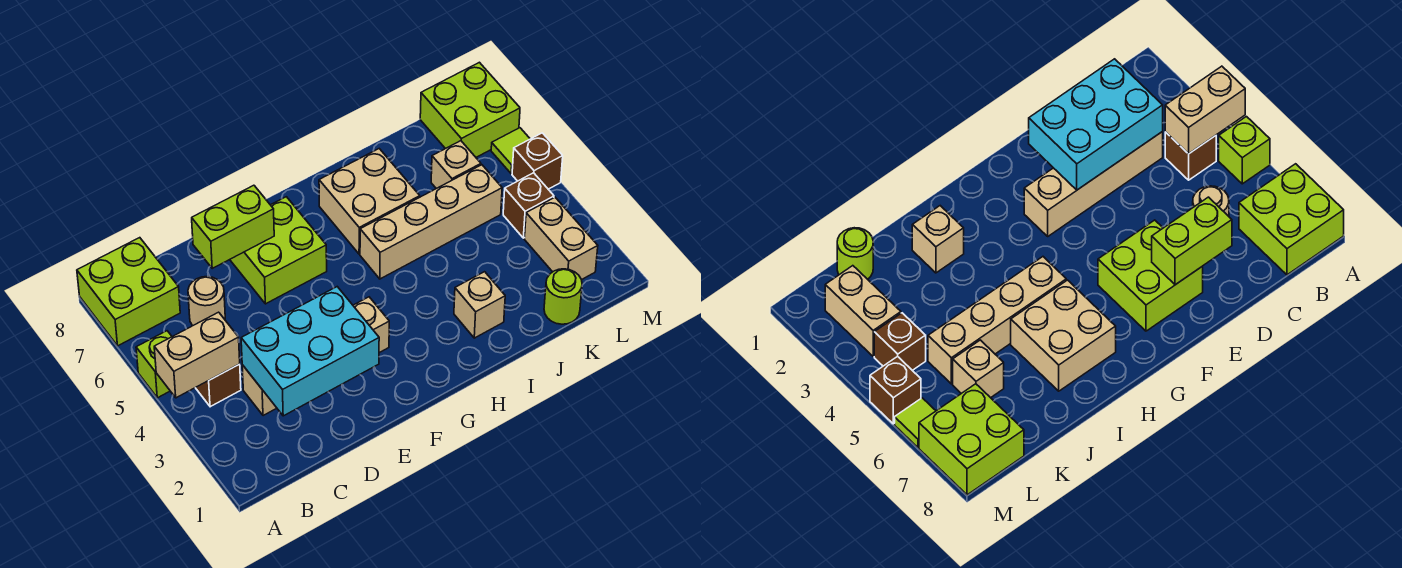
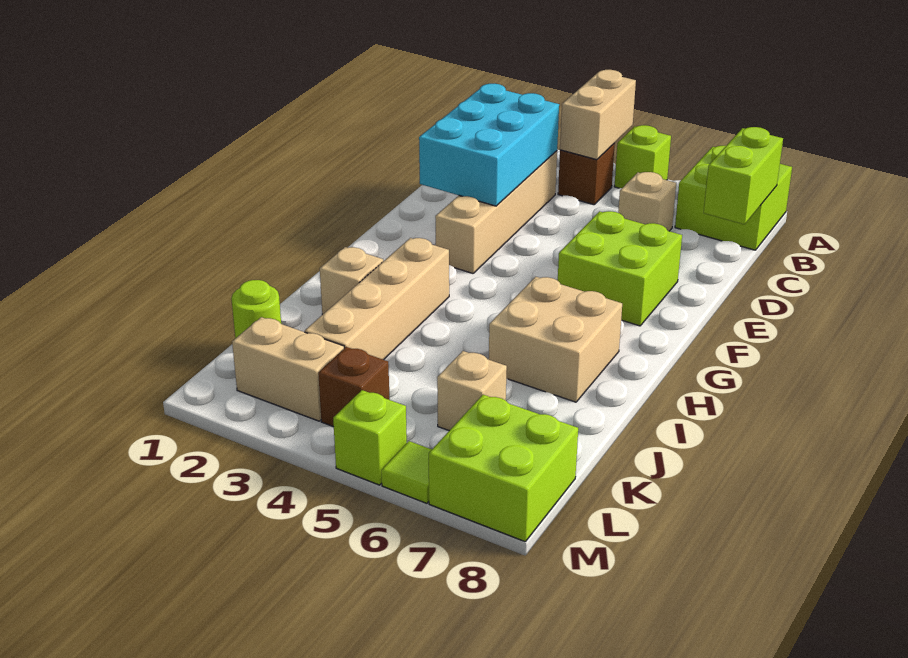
tan 1x1 round brick [188,277,225,326] -> tan 1x1 brick [618,172,676,231]
lime 1x2 brick [192,185,274,268] -> lime 1x2 brick moved to [704,127,783,224]
tan 1x4 brick [360,165,502,279] -> tan 1x4 brick moved to [305,238,449,360]
brown 1x1 brick [512,133,563,189] -> lime 1x1 brick [333,390,407,485]

